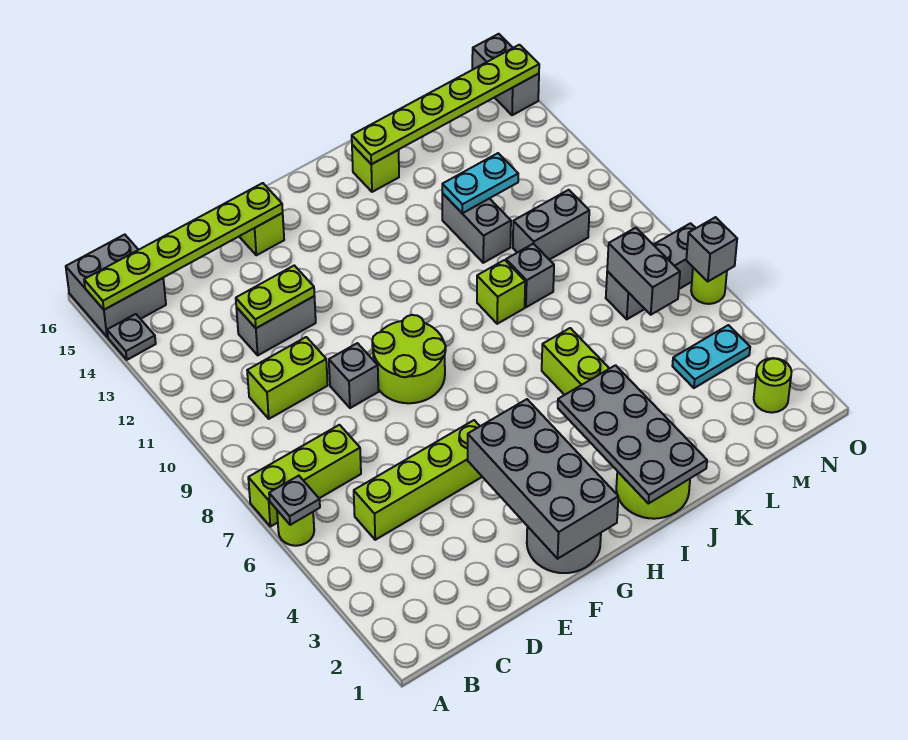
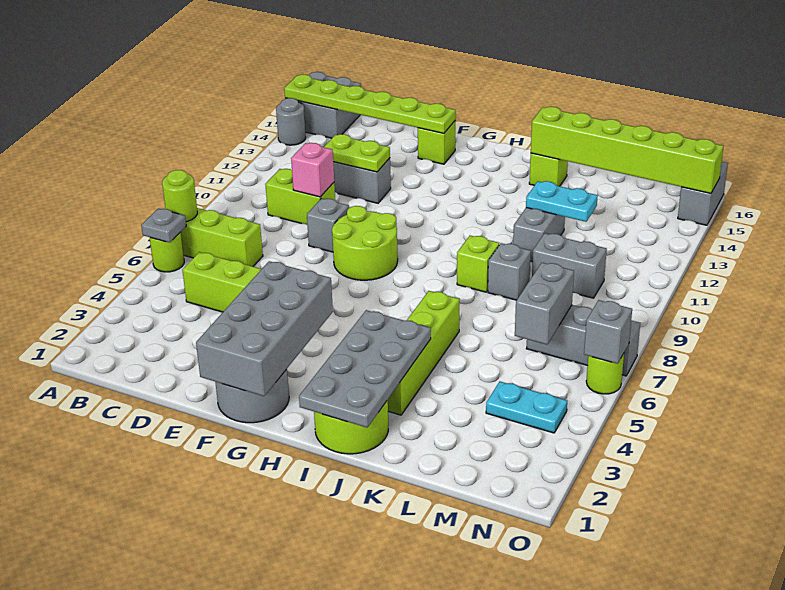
grey 1x1 plate [107,314,156,360] -> grey 1x1 round brick [276,98,306,145]
none -> pink 1x1 brick [291,143,334,197]
lime 1x6 plate [352,45,539,164] -> lime 1x6 brick [531,107,724,193]
lime 1x1 round brick [754,358,792,413] -> lime 1x1 round brick moved to [162,170,197,222]

